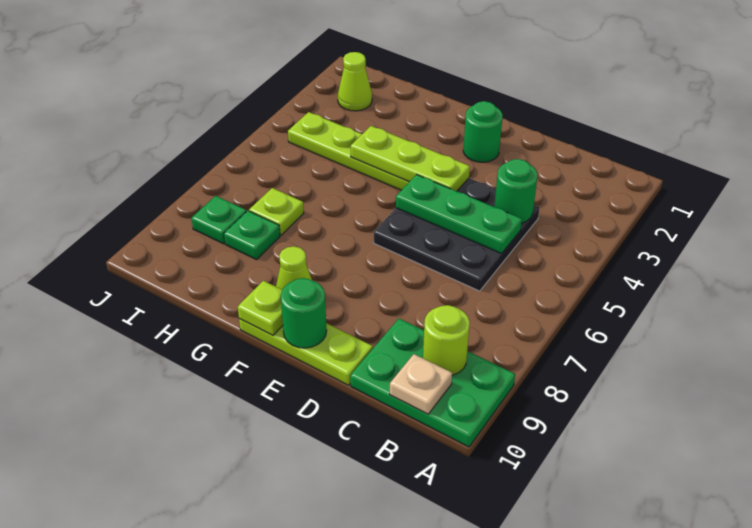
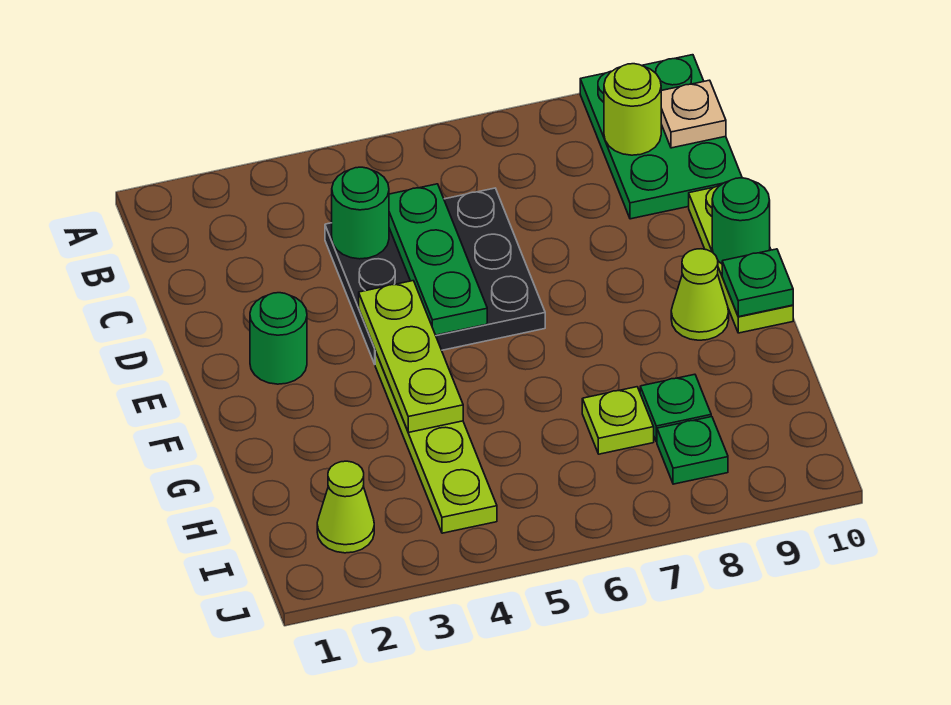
lime 1x1 plate [238,281,283,335] -> green 1x1 plate [722,249,793,317]

